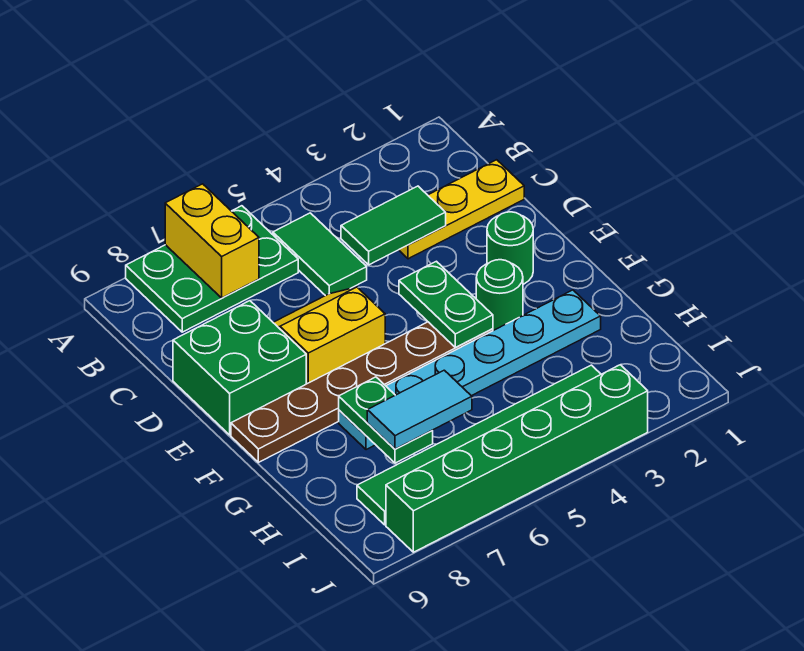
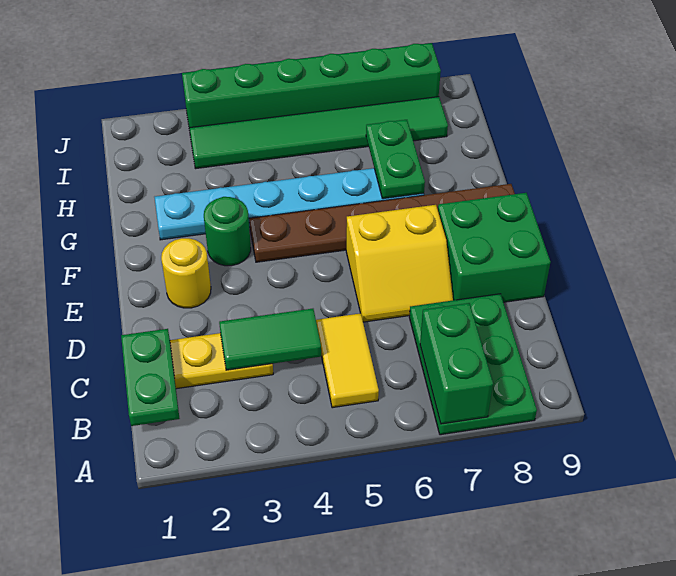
green 2x3 plate [126,206,298,332] -> green 2x3 plate turned to [409,294,537,435]
yellow 1x2 brick [165,184,259,298] -> green 1x2 brick [420,303,493,424]
green 1x2 tile [273,213,367,296] -> yellow 1x2 tile [316,313,379,408]
green 1x1 round brick [487,212,533,284] -> yellow 1x1 round brick [161,238,211,308]
green 1x2 plate [399,261,493,347] -> green 1x2 plate moved to [121,329,179,426]
cyan 1x2 tile [367,370,472,449] -> none

